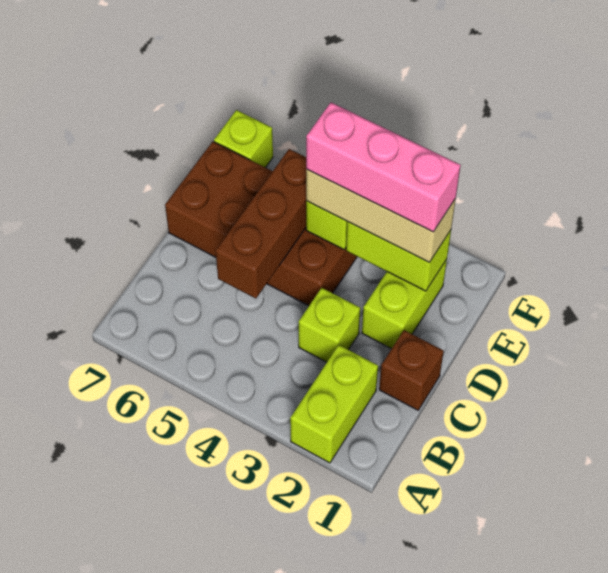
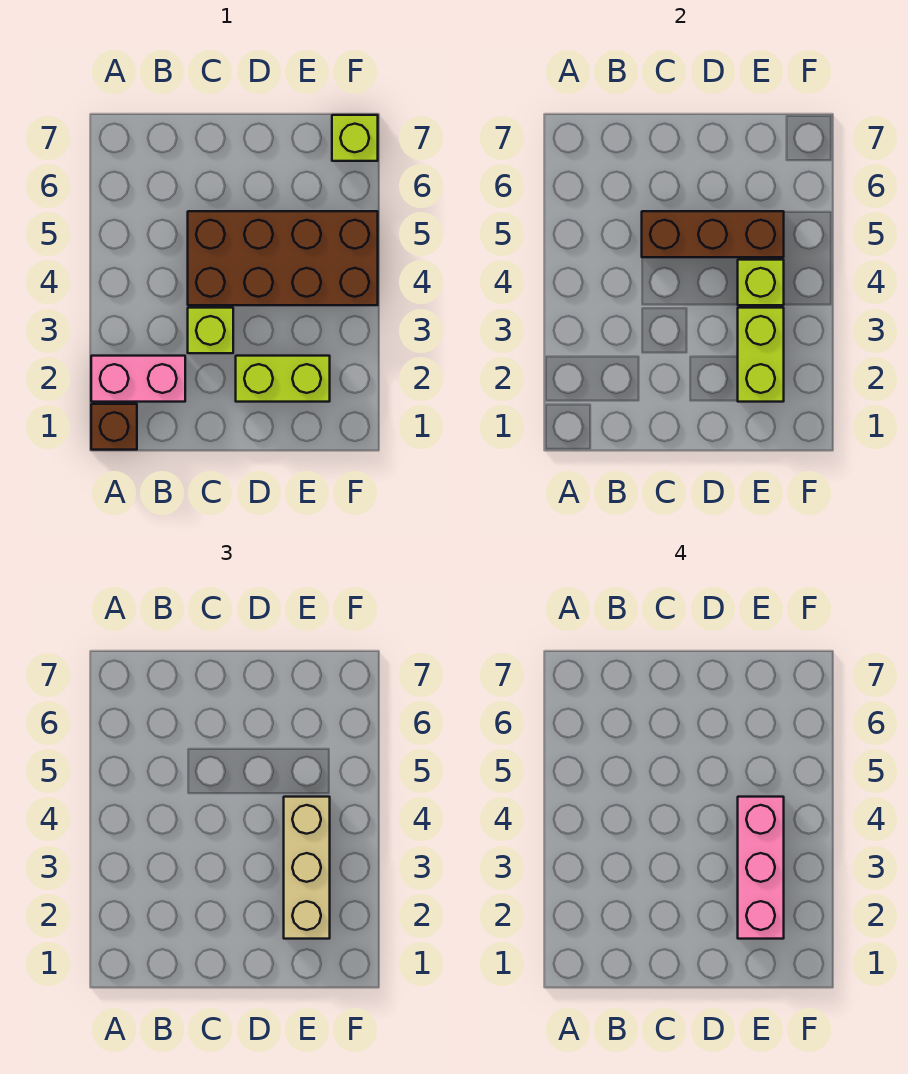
lime 1x2 brick [290,345,378,463] -> pink 1x2 brick [91,356,185,402]
brown 1x1 brick [379,330,444,410] -> brown 1x1 brick moved to [91,404,137,450]
brown 2x4 brick [165,142,357,306] -> brown 2x4 brick turned to [188,211,378,305]

